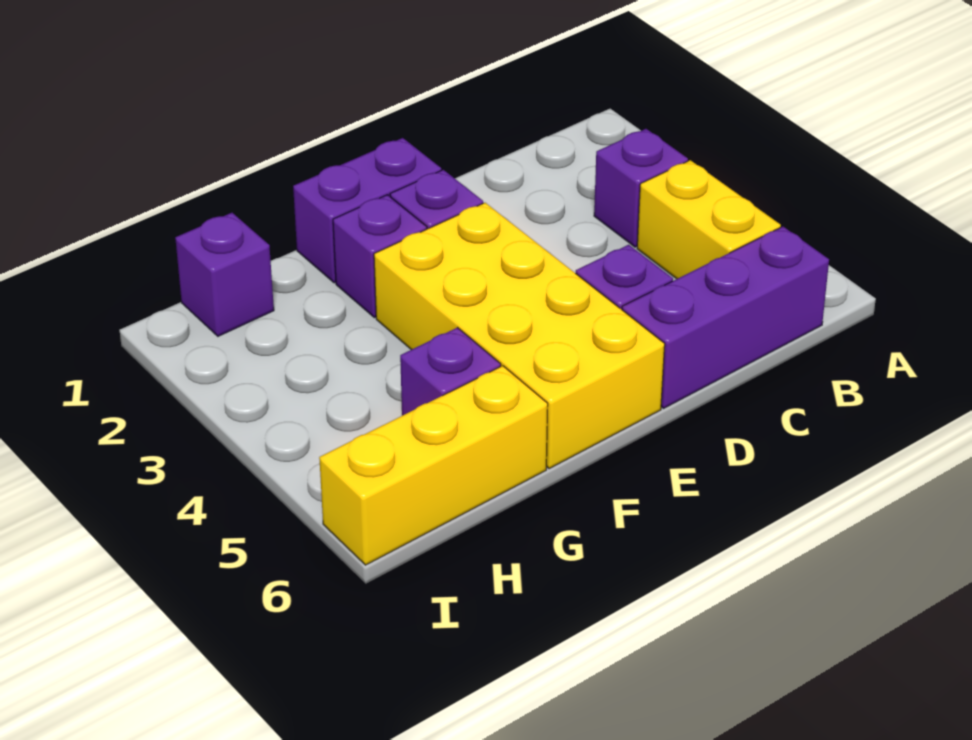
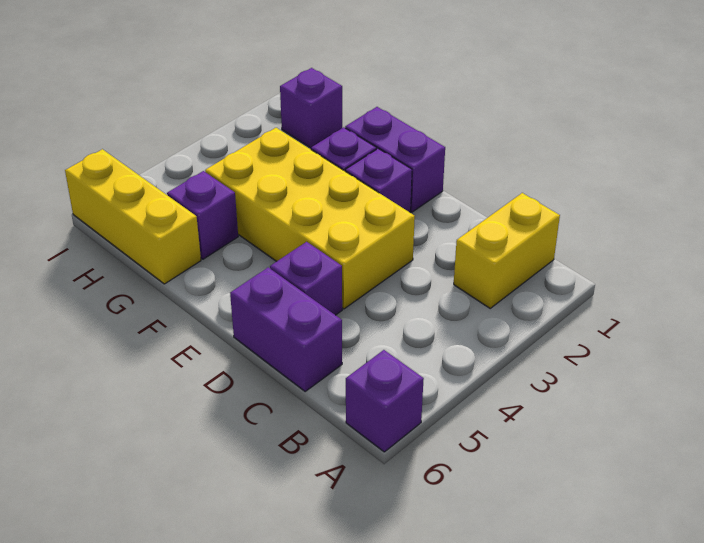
purple 1x1 brick [594,129,688,247] -> purple 1x1 brick moved to [346,350,424,452]
yellow 1x2 brick [637,160,781,279] -> yellow 1x2 brick moved to [454,193,560,308]
purple 1x3 brick [622,227,829,408] -> purple 1x2 brick [230,267,342,391]
yellow 2x4 brick [374,203,665,469] -> yellow 2x4 brick turned to [205,128,415,309]

